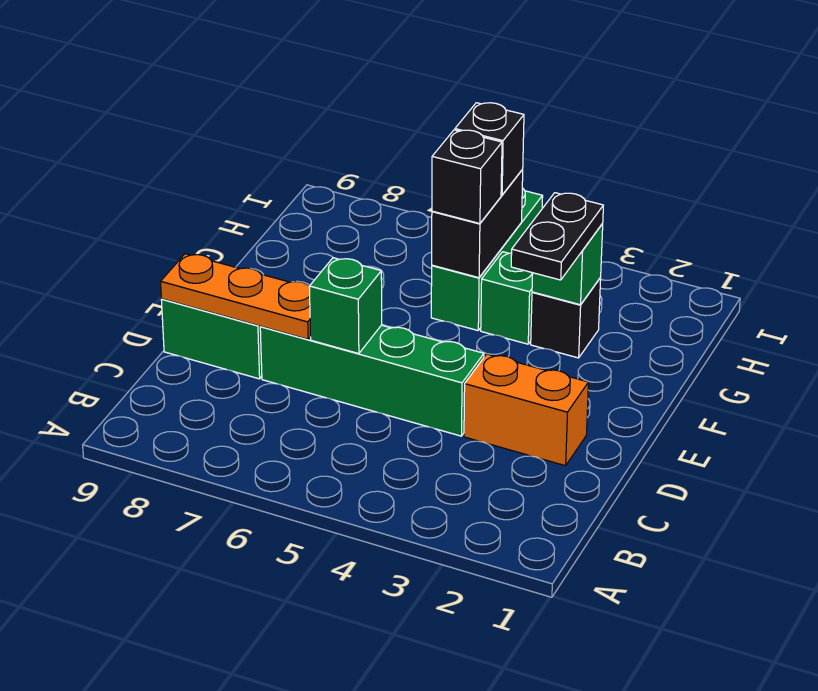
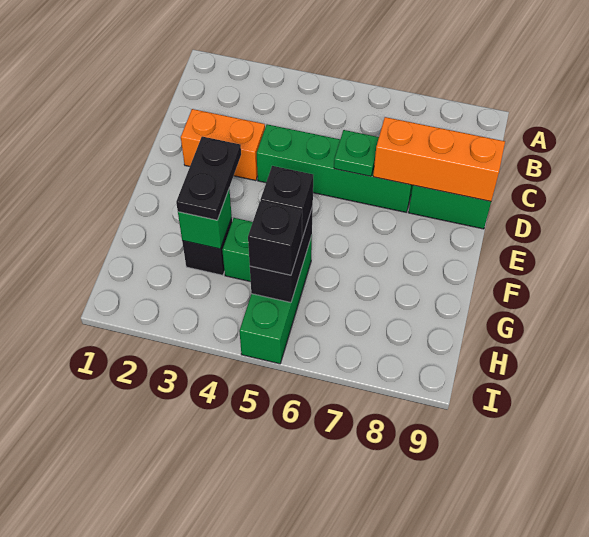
green 1x1 brick [309,258,382,354] -> green 1x1 plate [334,130,379,176]
orange 1x3 plate [161,254,311,339] -> orange 1x3 brick [373,117,505,201]

